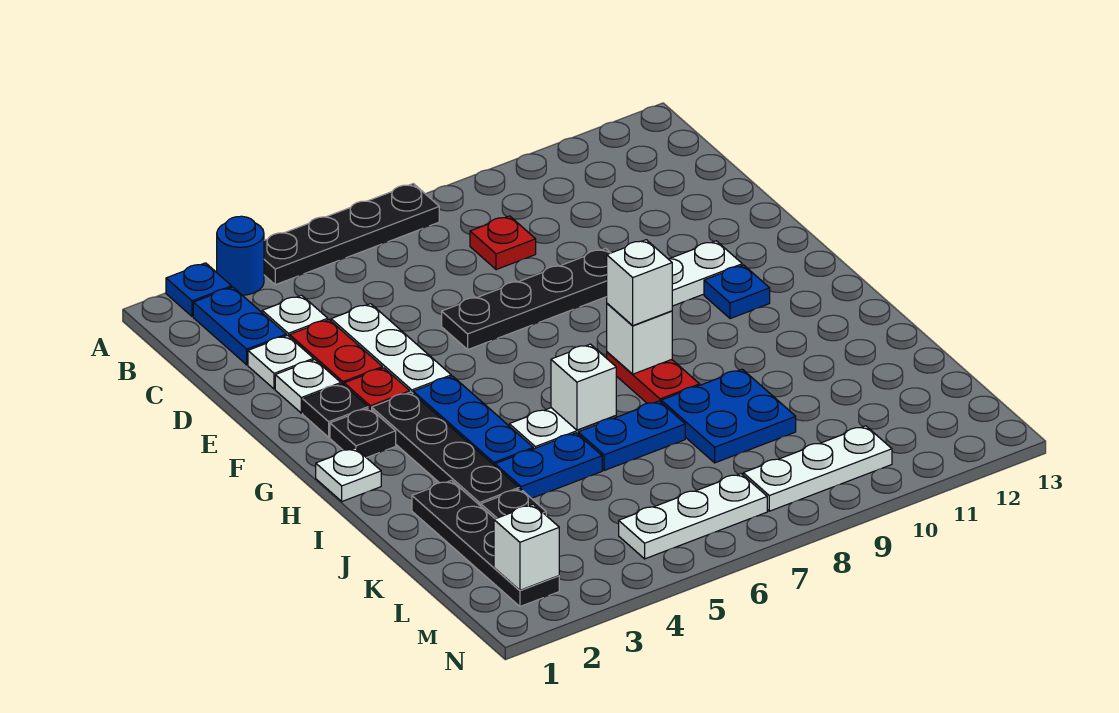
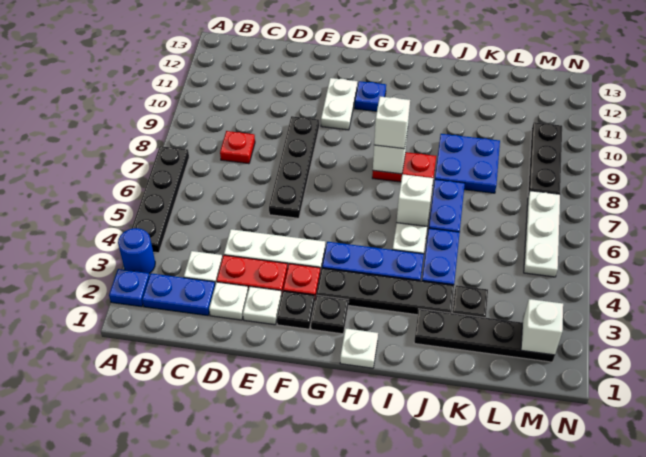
white 1x3 plate [743,426,892,511] -> black 1x3 plate [528,122,562,195]

